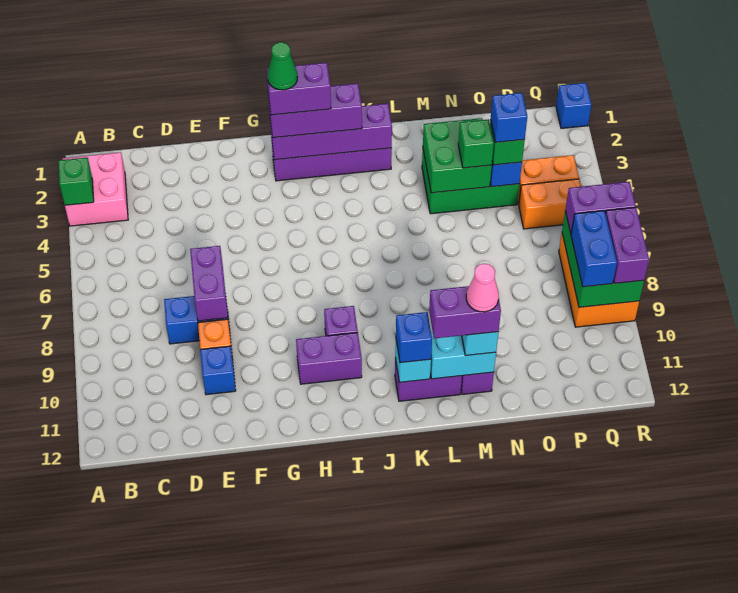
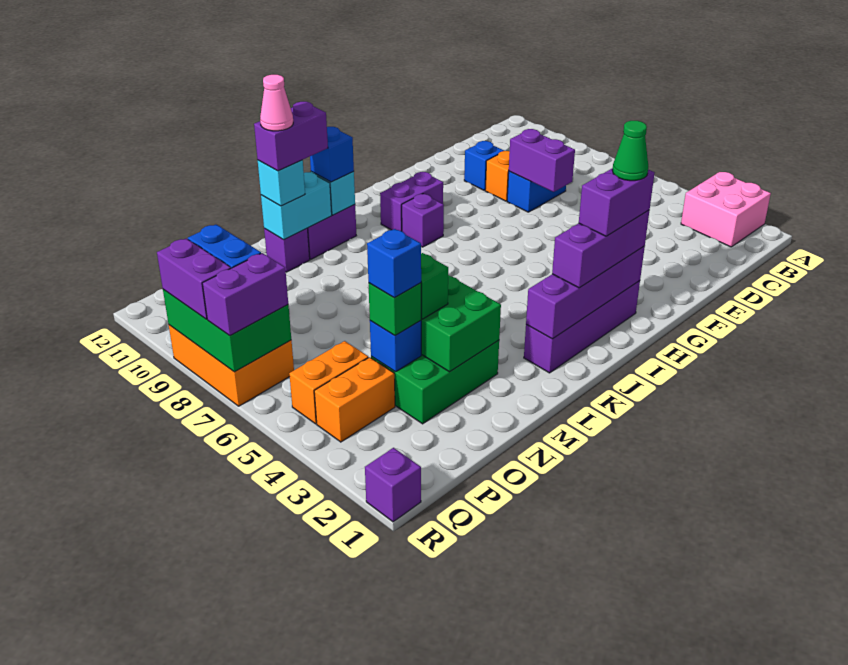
green 1x1 brick [58,158,94,205] -> none
blue 1x1 brick [556,83,592,128] -> purple 1x1 brick [365,448,421,522]

